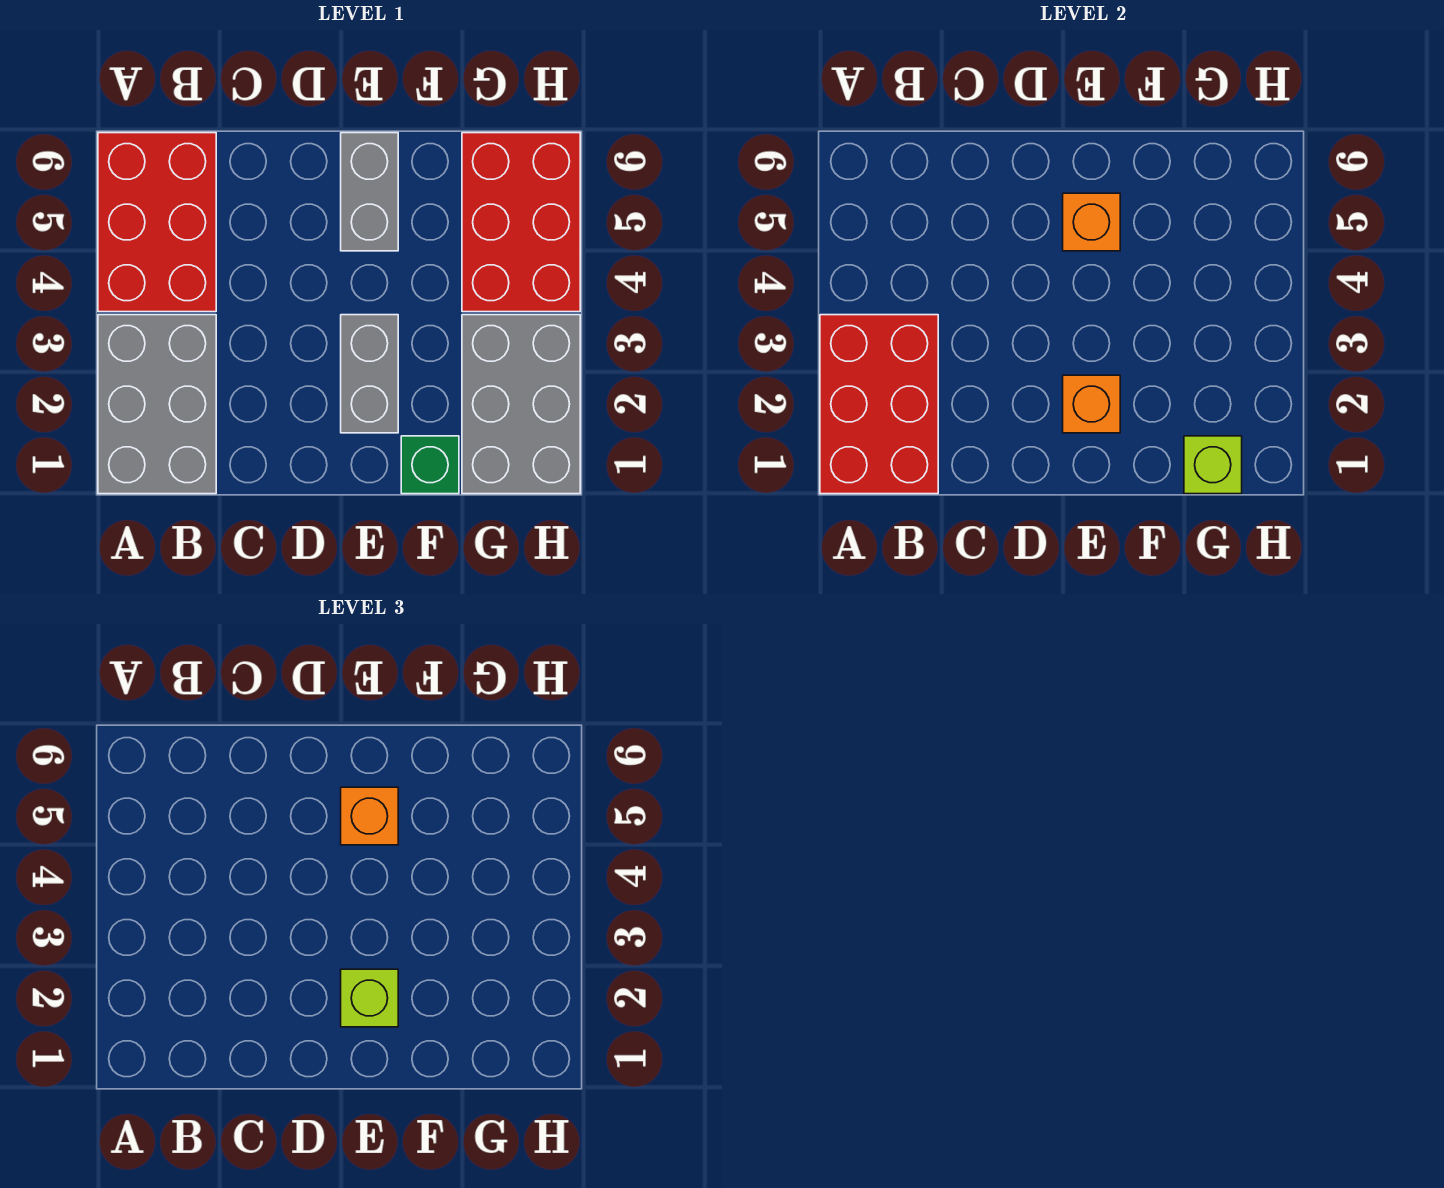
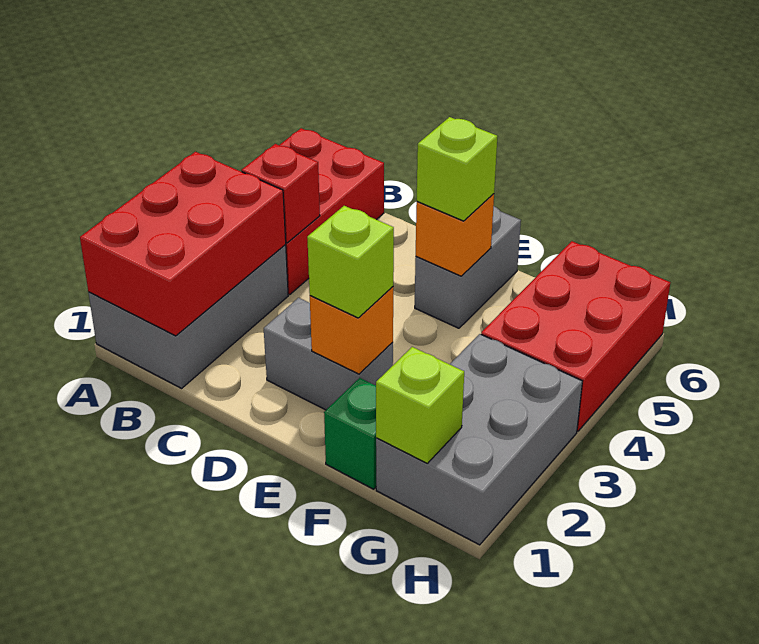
none -> red 1x1 brick [241,144,320,243]
grey 1x2 brick [341,315,398,433] -> grey 1x2 brick turned to [264,298,393,410]
orange 1x1 brick [341,787,398,845] -> lime 1x1 brick [417,117,497,221]

